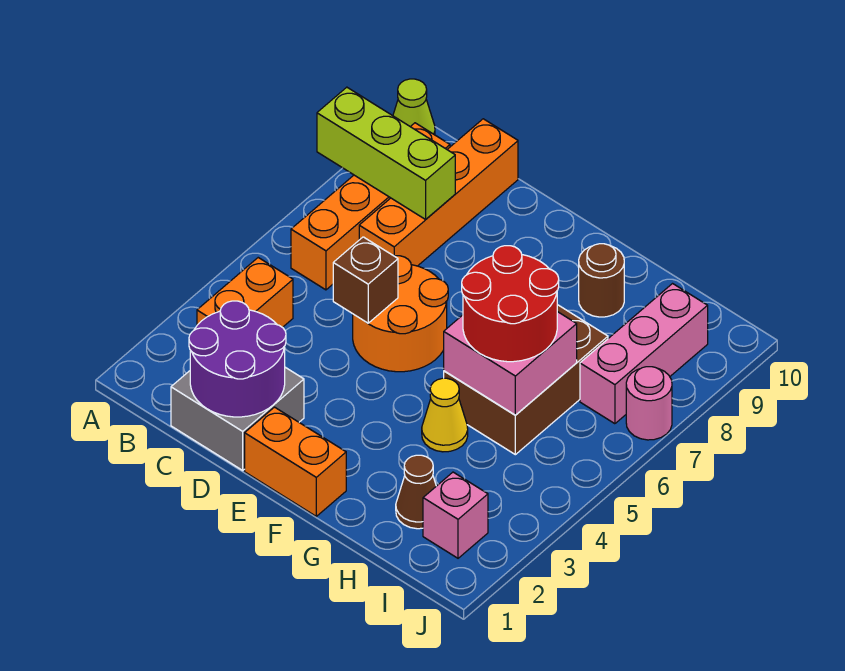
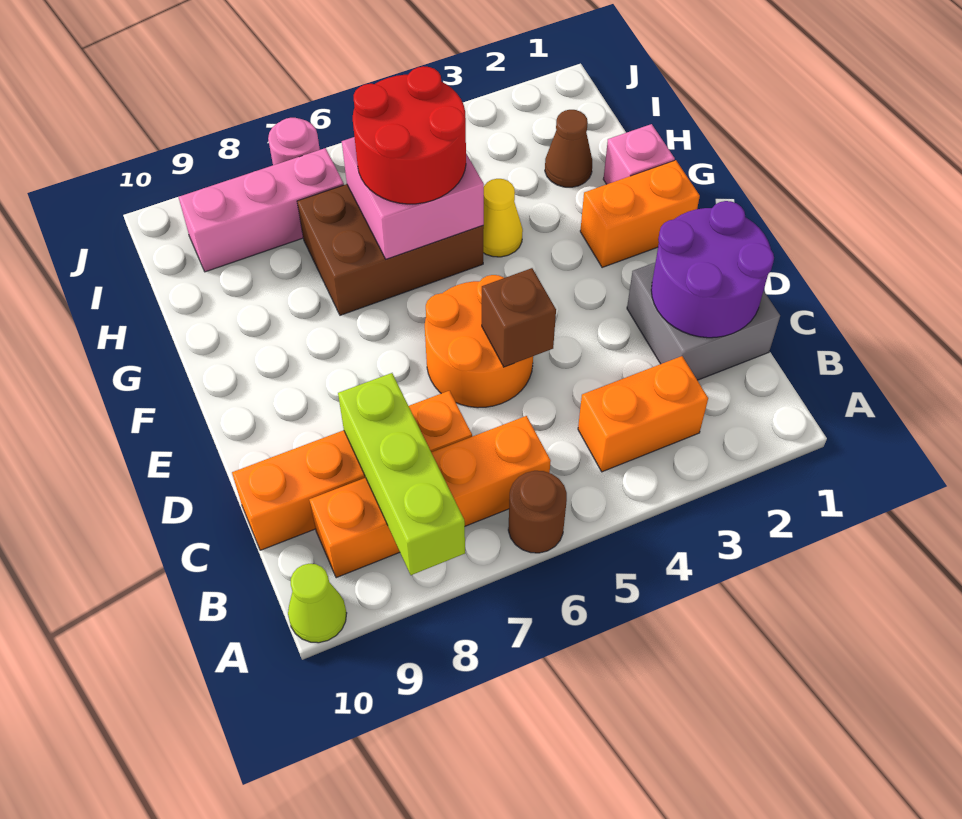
orange 1x2 brick [245,407,346,516] -> orange 1x2 brick turned to [580,160,700,268]
brown 1x1 round brick [579,244,624,317] -> brown 1x1 round brick moved to [508,471,567,553]
pink 1x1 brick [423,472,488,558] -> pink 1x1 brick moved to [603,124,675,184]

